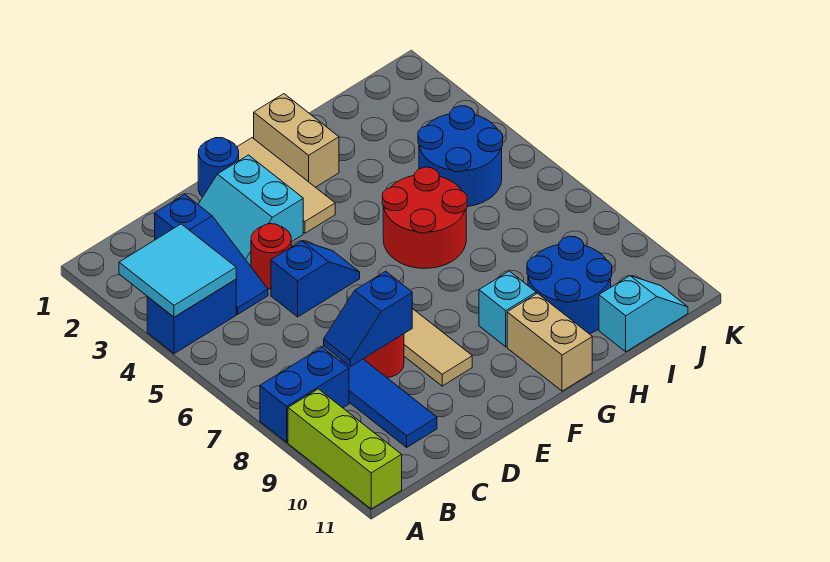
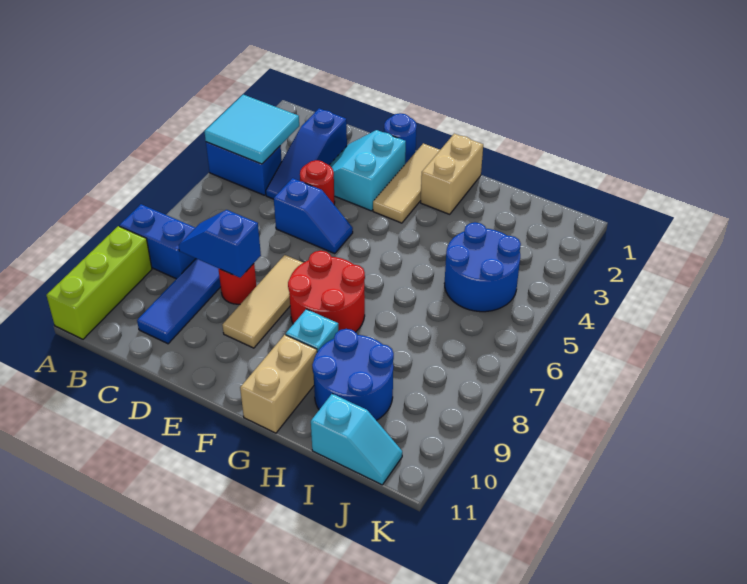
red 2x2 round brick [382,167,467,268] -> red 2x2 round brick moved to [288,251,365,332]

